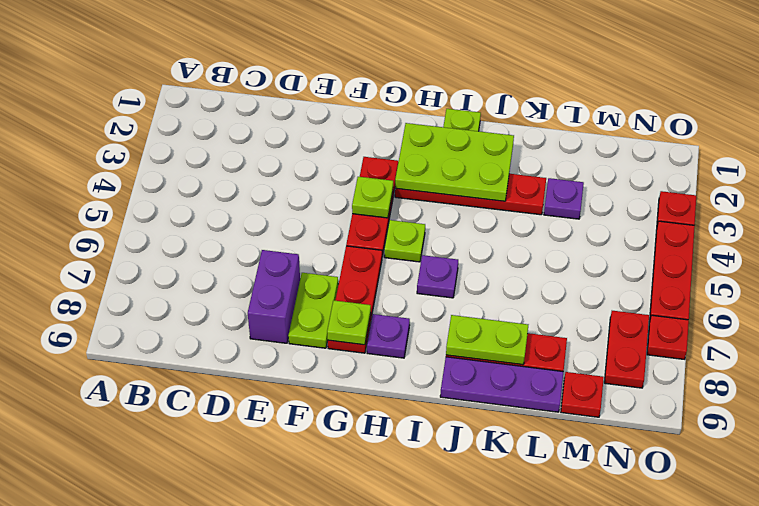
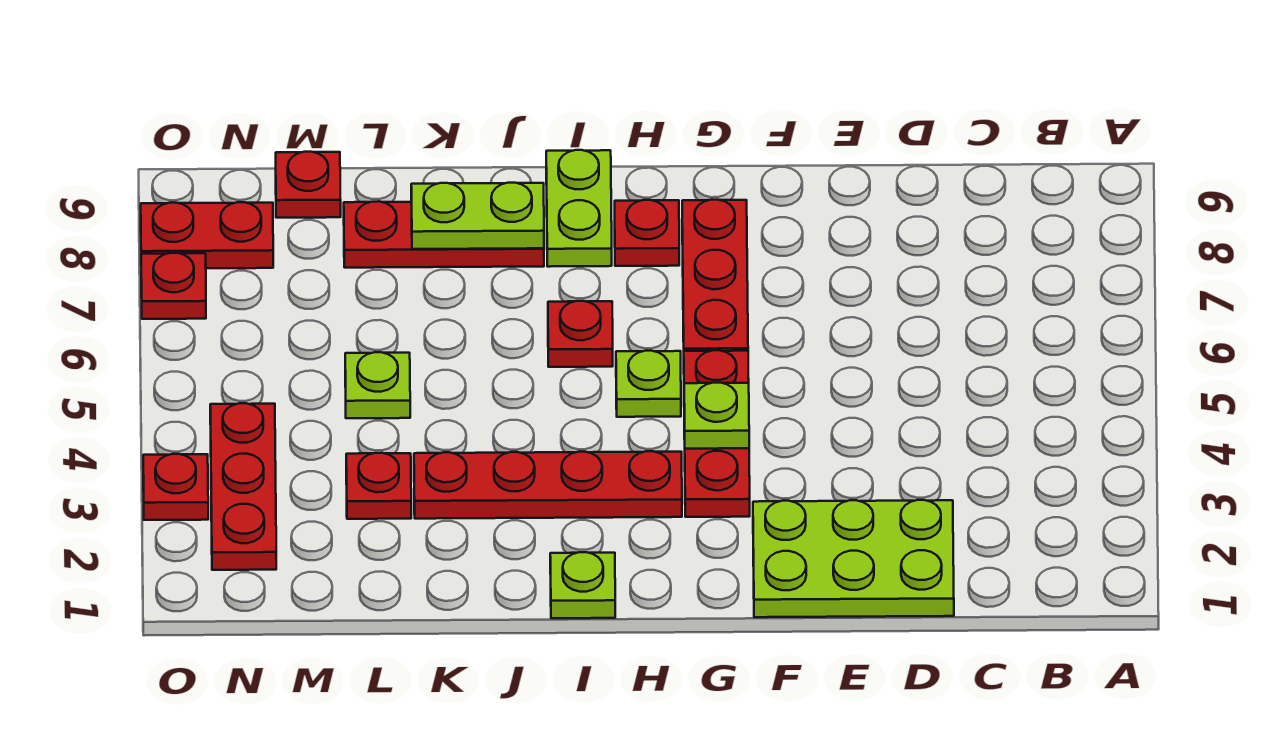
purple 1x2 brick [248,250,300,343] -> none
lime 1x2 plate [288,273,338,348] -> lime 1x2 plate moved to [546,150,612,267]
lime 1x1 plate [327,300,371,345] -> lime 1x1 plate moved to [345,352,410,418]
lime 2x3 plate [395,123,514,201] -> lime 2x3 plate moved to [753,500,954,617]
purple 1x1 plate [367,314,410,358] -> red 1x1 plate [615,200,679,266]
purple 1x1 plate [417,255,458,298] -> red 1x1 plate [548,301,613,367]
purple 1x3 plate [440,357,563,412] -> none
purple 1x1 plate [544,178,584,219] -> red 1x1 plate [346,453,411,519]
red 1x2 plate [604,311,649,388] -> red 1x2 plate turned to [141,202,273,268]
red 1x3 plate [650,221,695,320] -> red 1x3 plate moved to [210,403,276,570]

